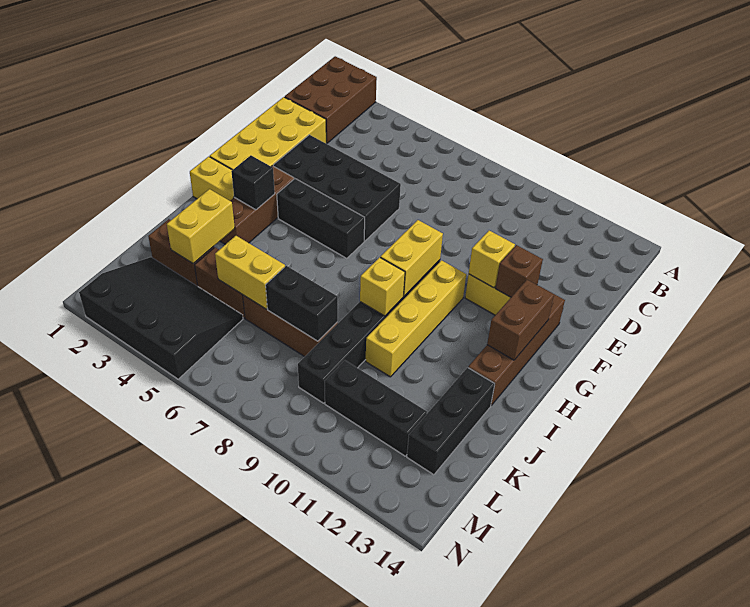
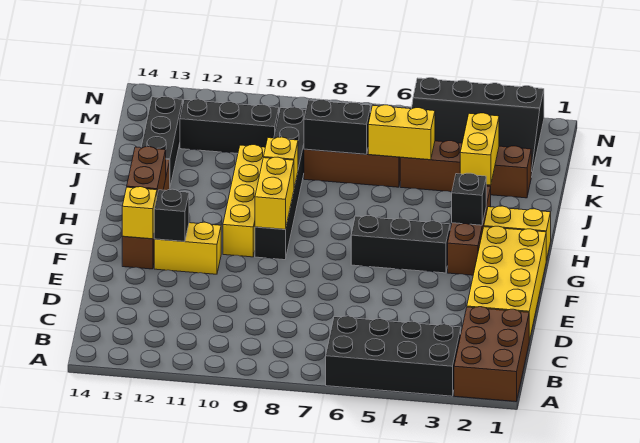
black 2x4 brick [273,135,401,241] -> black 2x4 brick moved to [326,316,461,396]
yellow 1x1 brick [469,231,515,288] -> yellow 1x1 brick moved to [122,187,157,239]
brown 1x1 brick [495,245,543,297] -> black 1x1 brick [154,189,189,242]

